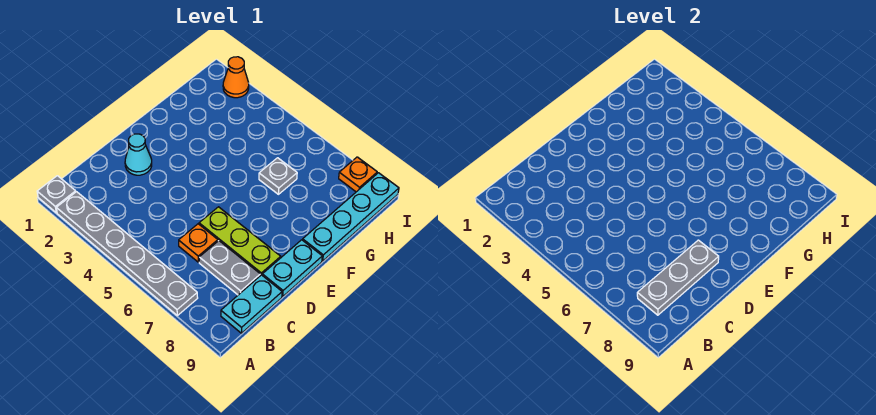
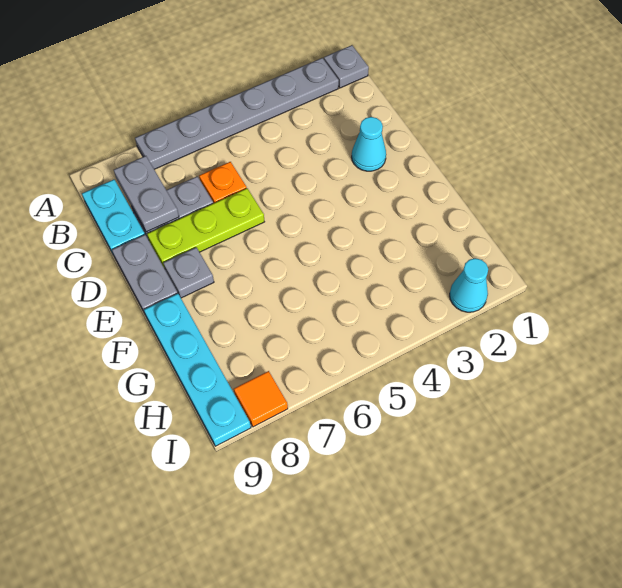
grey 1x3 plate [637,240,719,315] -> grey 1x2 plate [114,156,179,232]
cyan 1x2 plate [262,240,322,296] -> grey 1x2 plate [112,235,178,313]
grey 1x1 plate [259,158,297,194] -> grey 1x1 plate moved to [163,247,214,298]
orange 1x1 cone [223,57,249,98] -> cyan 1x1 cone [450,258,488,312]
orange 1x1 plate [339,157,377,192] -> orange 1x1 tile [234,371,288,427]

